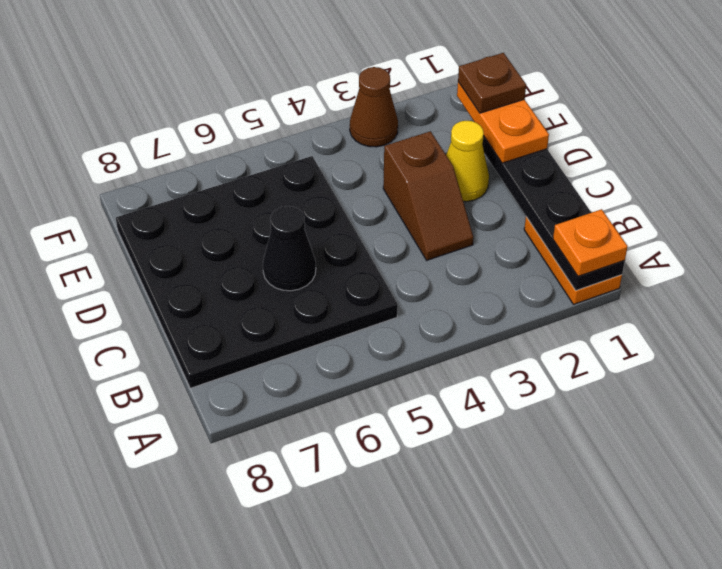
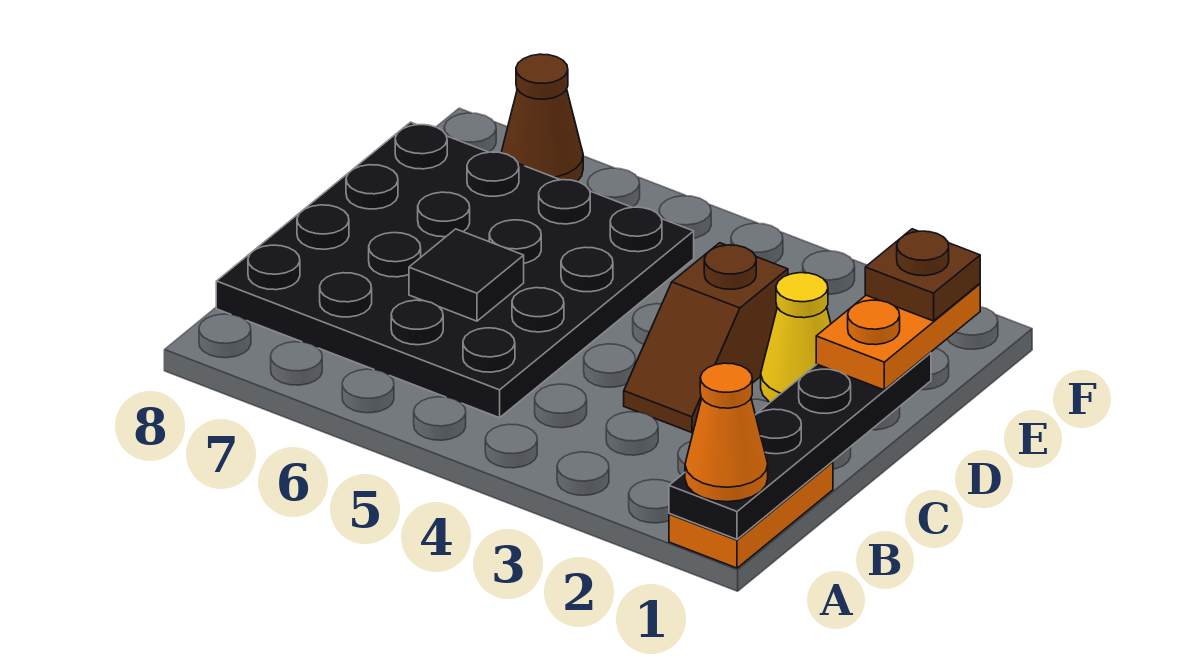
orange 1x1 plate [553,209,628,276] -> orange 1x1 cone [685,363,768,502]
black 1x1 cone [263,206,316,291] -> black 1x1 tile [409,229,524,321]
brown 1x1 cone [350,67,398,147] -> brown 1x1 cone moved to [501,54,583,181]

